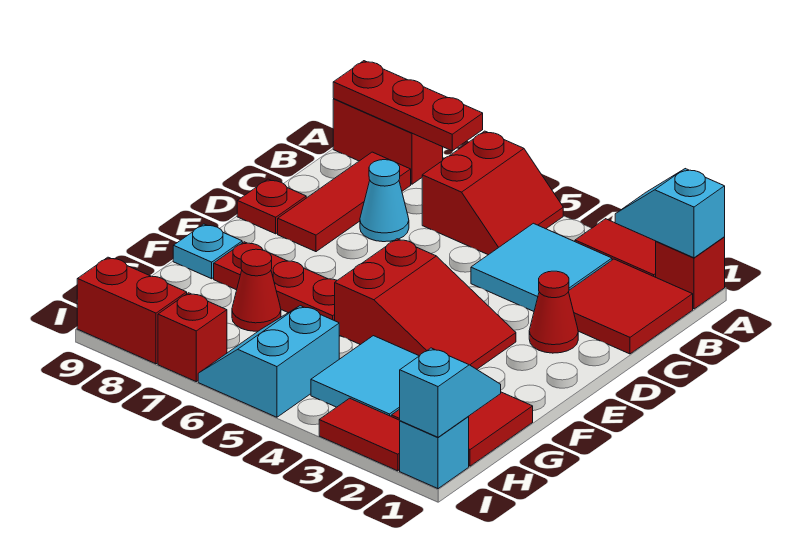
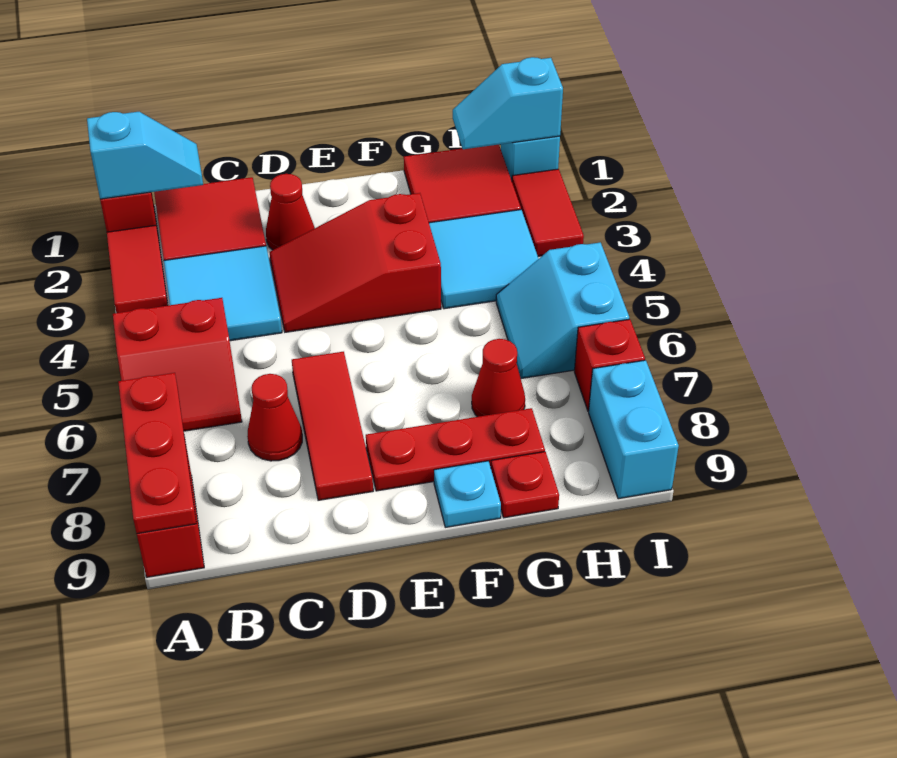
cyan 1x2 slope [615,169,725,258] -> cyan 1x2 slope turned to [87,112,203,199]
red 2x2 slope [422,131,563,255] -> red 2x2 slope turned to [113,298,242,431]
red 1x3 tile [278,152,411,252] -> red 1x3 tile turned to [292,352,373,500]
cyan 1x1 cone [360,160,409,242] -> red 1x1 cone [247,374,302,461]
red 1x1 plate [237,179,306,234] -> red 1x1 plate moved to [491,452,559,518]
red 2x3 slope [335,239,516,369] -> red 2x3 slope turned to [270,193,441,332]
red 1x3 plate [214,242,337,321] -> red 1x3 plate turned to [366,408,545,491]
cyan 2x2 slope [198,306,339,417] -> cyan 2x2 slope turned to [496,242,629,378]
red 1x2 brick [77,257,187,364] -> cyan 1x2 brick [589,360,679,499]

